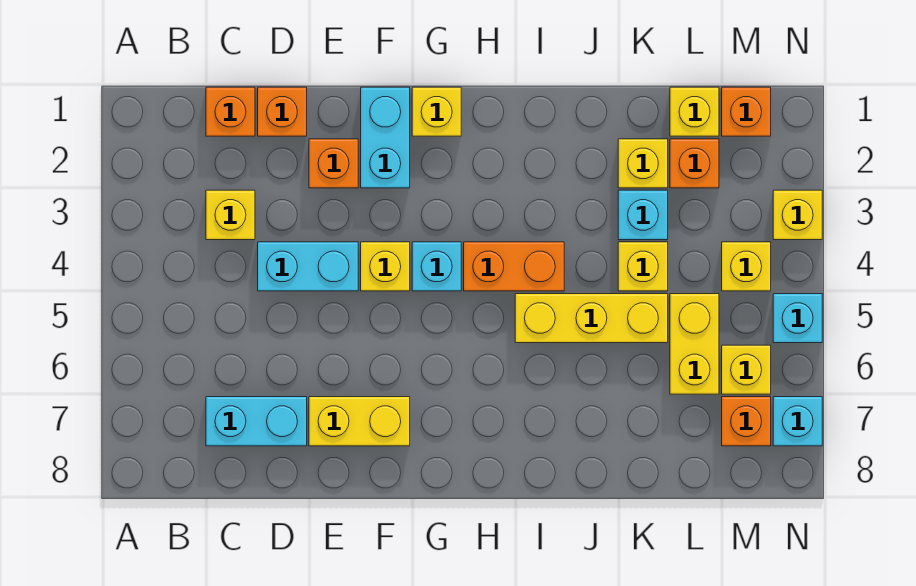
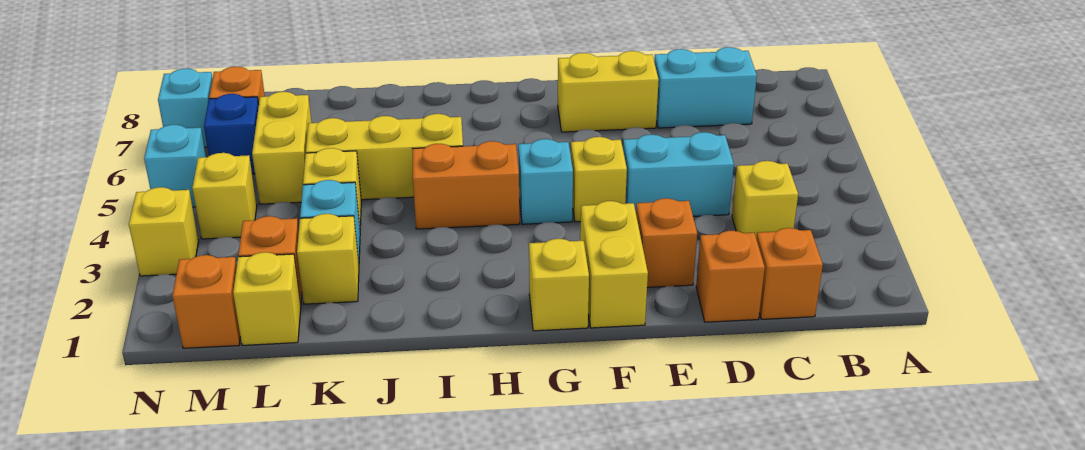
cyan 1x2 brick [361,87,410,188] -> yellow 1x2 brick [580,201,648,328]
yellow 1x1 brick [722,345,771,394] -> blue 1x1 brick [204,94,259,174]

